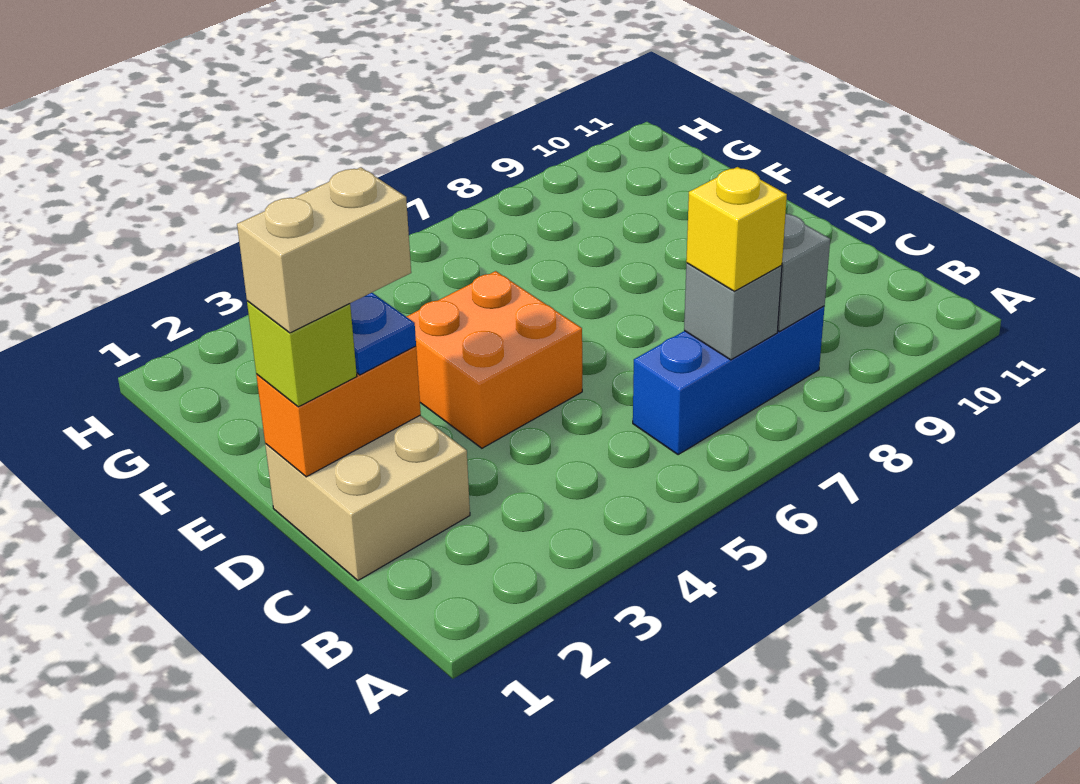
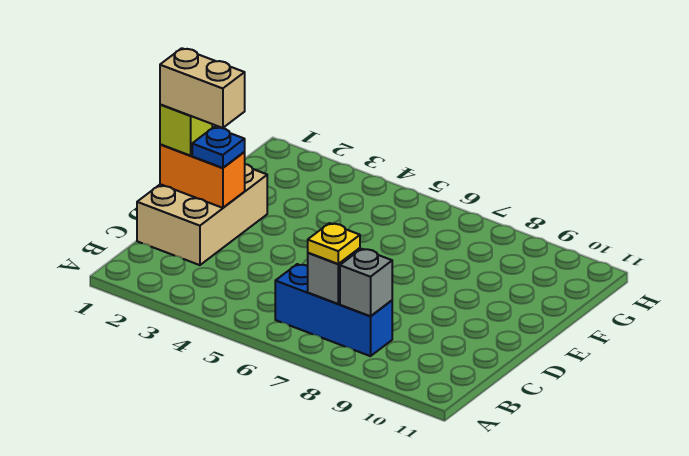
yellow 1x1 brick [686,167,787,291] -> yellow 1x1 plate [308,223,360,264]
tan 2x2 brick [265,415,470,580] -> tan 2x3 brick [137,164,267,265]
orange 2x2 brick [406,271,582,448] -> none

